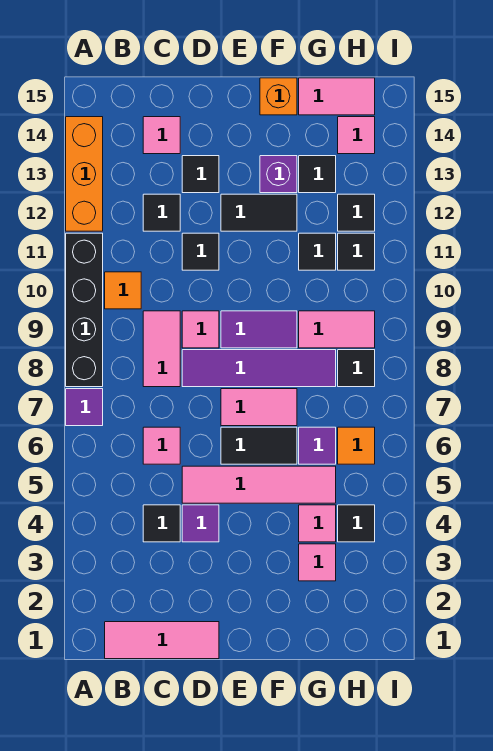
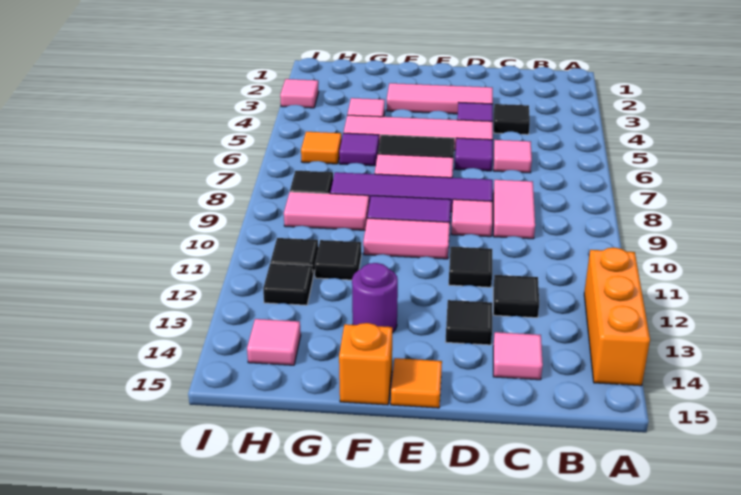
purple 1x1 tile [66,389,103,426] -> purple 1x1 tile moved to [455,138,493,171]
black 1x4 brick [66,233,103,387] -> none
pink 1x3 tile [105,622,219,659] -> pink 1x3 tile moved to [387,83,493,114]
orange 1x1 tile [105,272,141,309] -> orange 1x1 tile moved to [391,358,442,408]
black 1x2 tile [221,194,297,231] -> none
purple 1x1 brick [260,156,297,193] -> purple 1x1 round brick [352,263,398,333]
pink 1x1 tile [299,544,336,581] -> pink 1x1 tile moved to [280,79,318,108]
black 1x1 tile [299,156,336,193] -> none
pink 1x2 tile [299,78,375,115] -> pink 1x2 tile moved to [363,218,450,259]
black 1x1 tile [338,505,375,542] -> none

